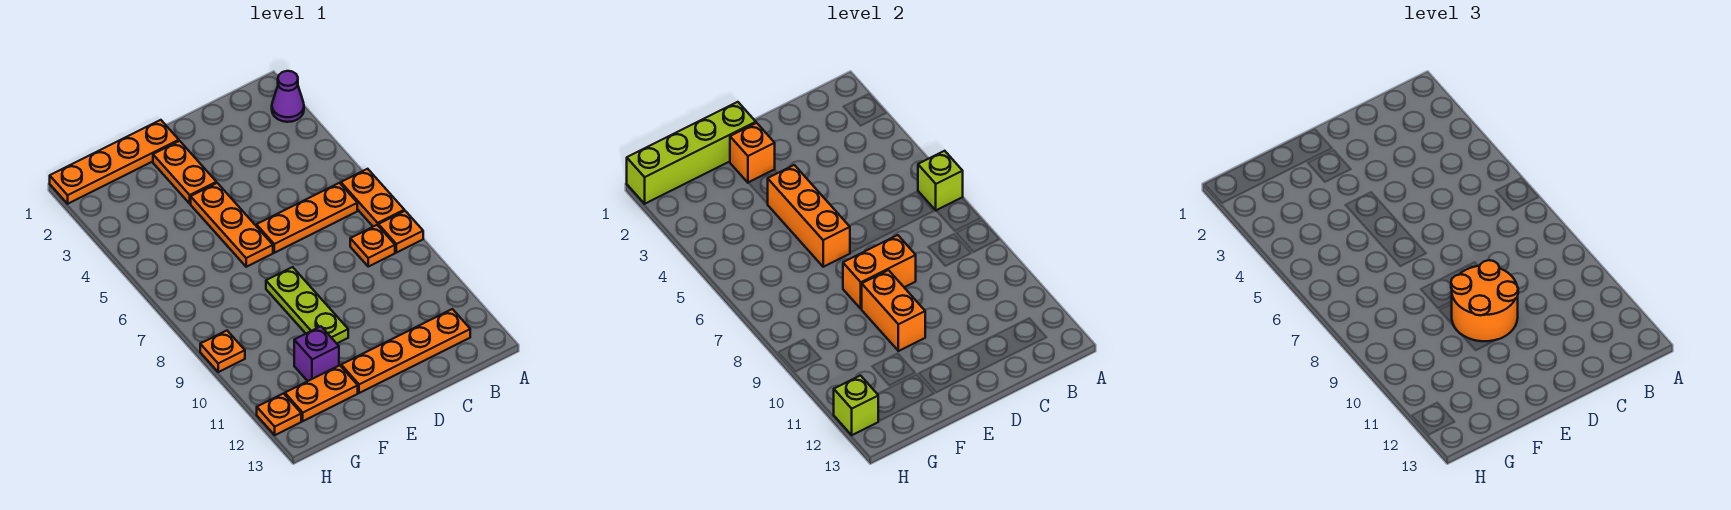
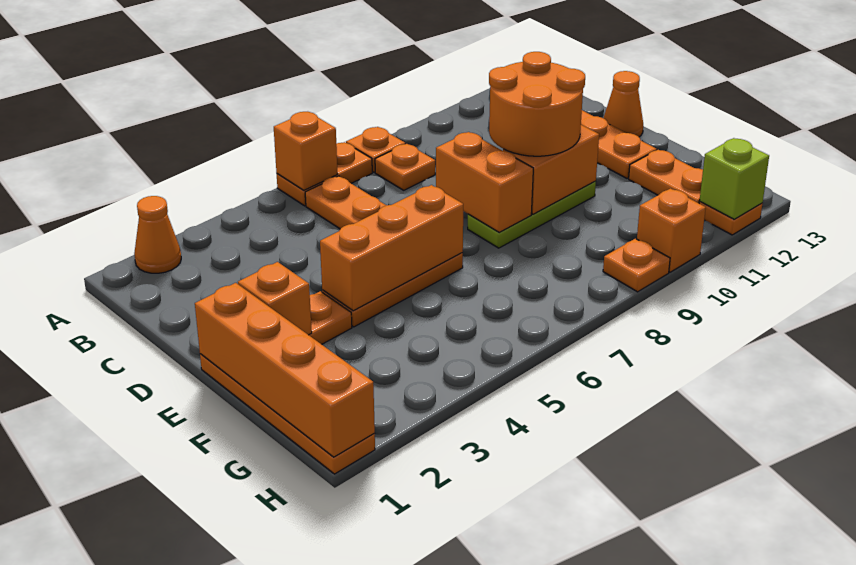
purple 1x1 cone [272,71,304,122] -> orange 1x1 cone [134,196,181,273]
lime 1x1 brick [918,151,963,210] -> orange 1x1 brick [274,112,338,190]
none -> orange 1x1 cone [604,71,643,137]
lime 1x4 brick [627,102,756,204] -> orange 1x4 brick [195,283,375,457]
purple 1x1 brick [294,326,339,381] -> none
none -> orange 1x1 brick [637,188,706,272]

